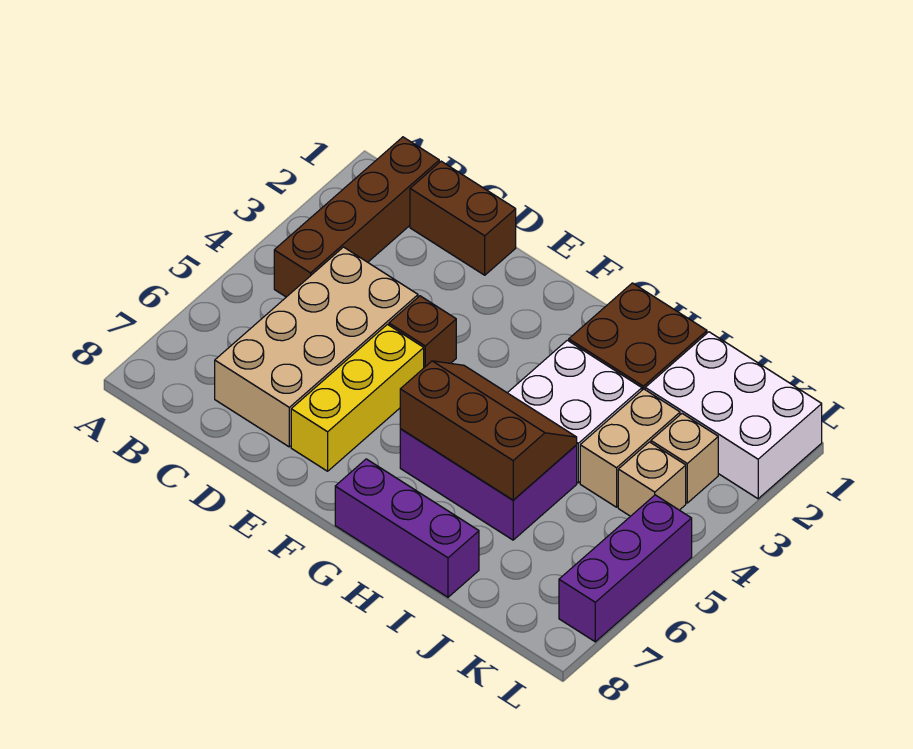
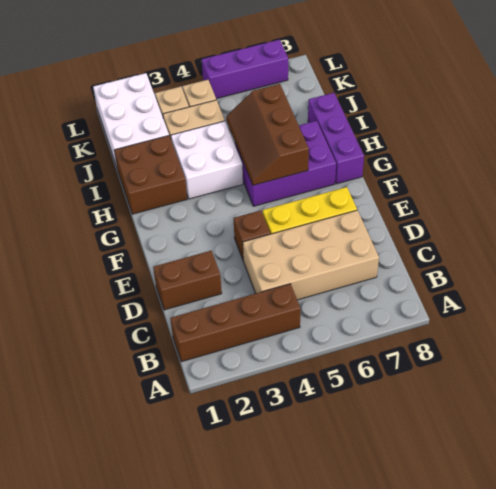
brown 1x2 brick [410,161,516,275] -> brown 1x2 brick turned to [153,251,222,310]
purple 2x3 brick [400,429,577,540] -> purple 2x3 brick turned to [235,121,336,206]

